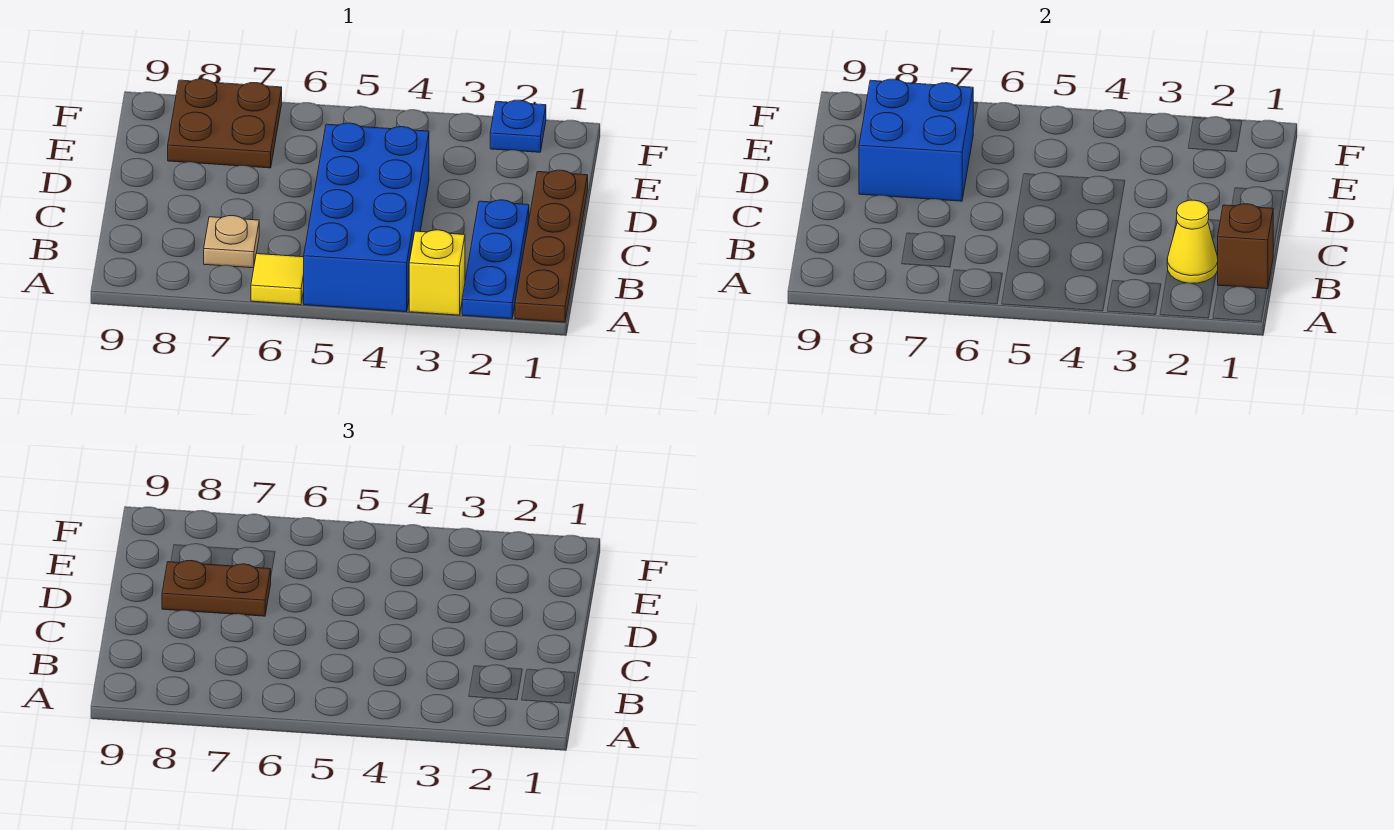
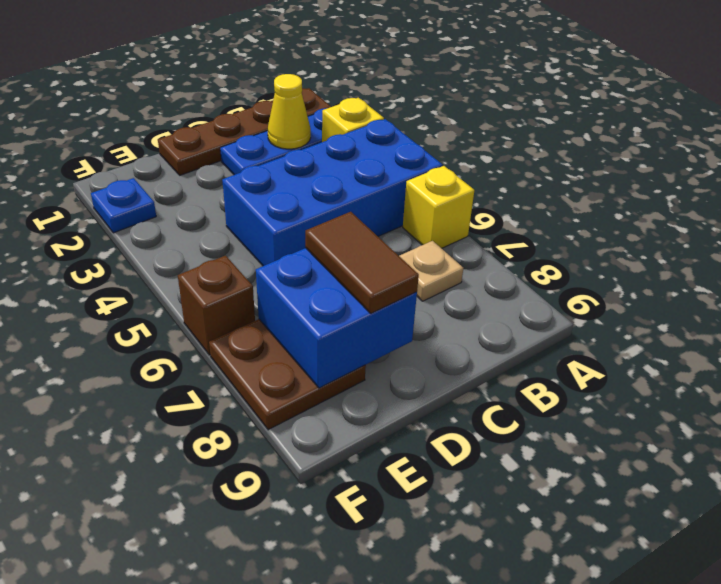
yellow 1x1 tile [251,254,304,305] -> yellow 1x1 brick [403,166,474,248]
brown 1x1 brick [1218,204,1273,289] -> brown 1x1 brick moved to [178,255,255,355]
brown 1x2 plate [162,561,271,616] -> brown 1x2 tile [305,212,419,313]

